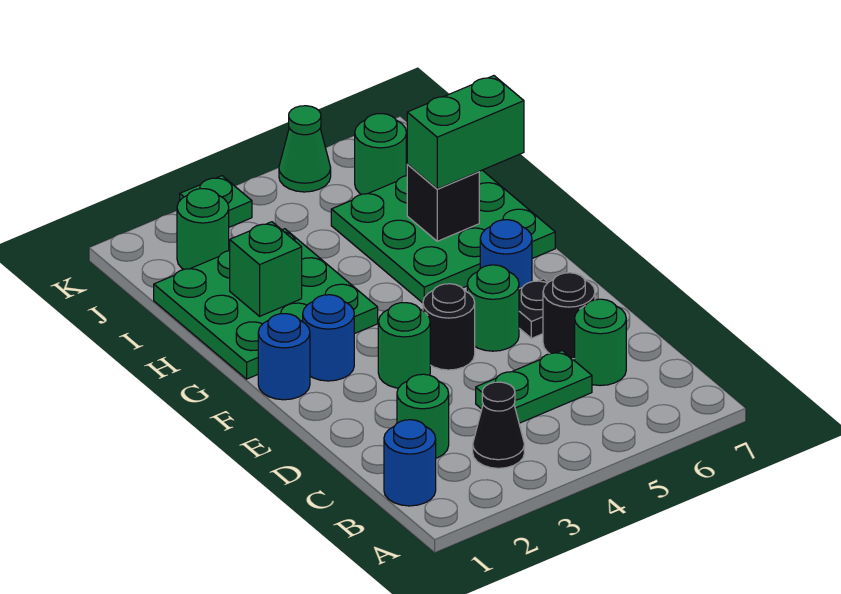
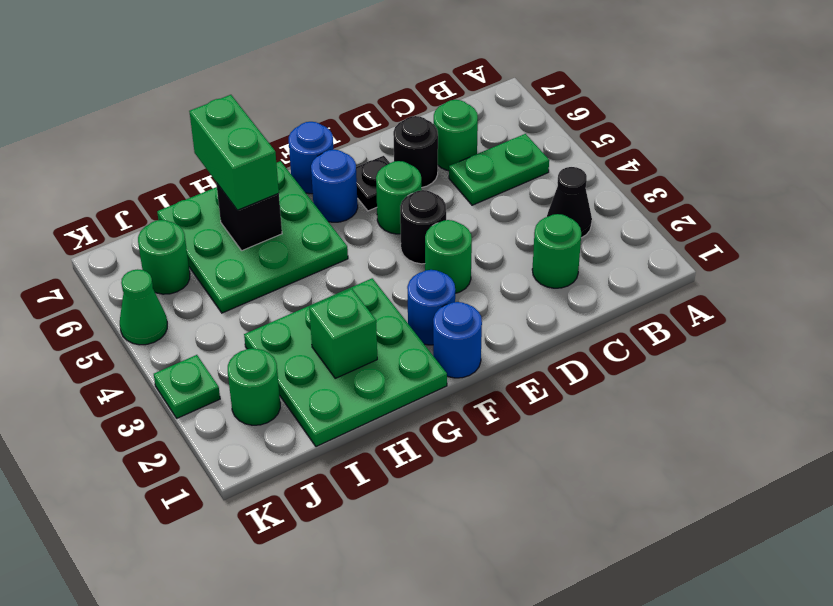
blue 1x1 round brick [384,420,436,506] -> blue 1x1 round brick moved to [289,122,333,194]
green 1x2 plate [476,351,592,423] -> green 1x2 plate turned to [449,134,549,205]

